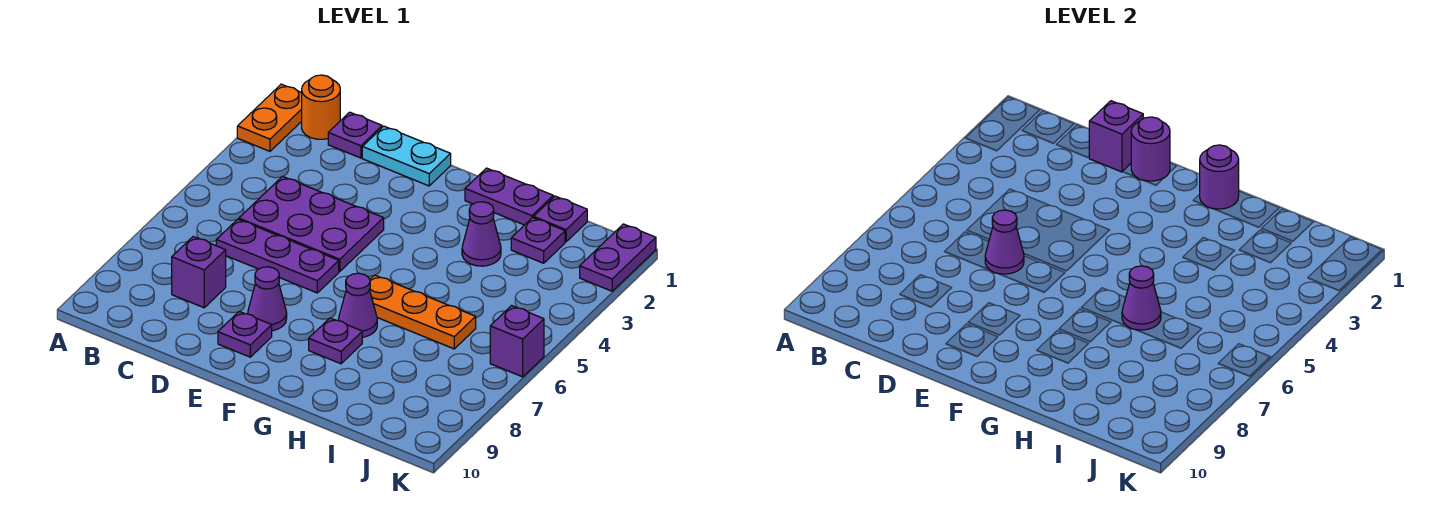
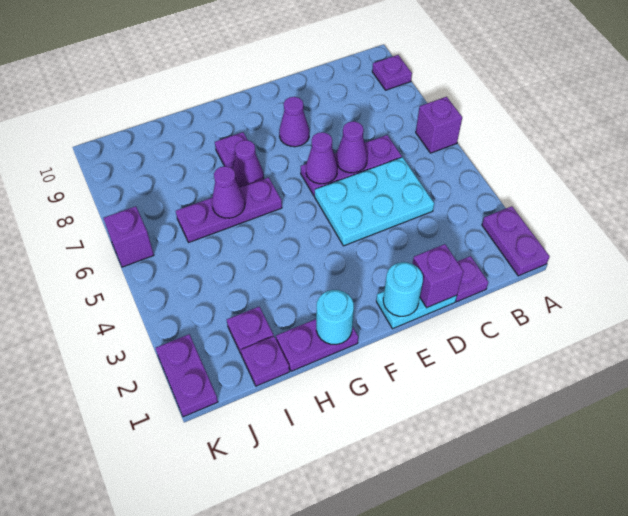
orange 1x2 plate [237,84,302,151] -> purple 1x2 plate [482,206,550,276]
orange 1x1 round brick [302,75,340,139] -> none
purple 2x3 plate [239,176,384,272] -> cyan 2x3 plate [315,157,434,246]
purple 1x1 brick [172,237,226,308] -> purple 1x1 brick moved to [416,97,462,153]
purple 1x1 round brick [1131,117,1170,181] -> cyan 1x1 round brick [383,262,423,316]
purple 1x1 plate [218,311,272,357] -> purple 1x1 plate moved to [372,55,412,90]
purple 1x1 round brick [1200,145,1239,209] -> cyan 1x1 round brick [316,290,354,345]
orange 1x3 plate [370,275,476,349] -> purple 1x3 plate [176,177,282,242]
purple 1x1 cone [462,202,501,266] -> purple 1x1 cone moved to [306,132,338,184]

